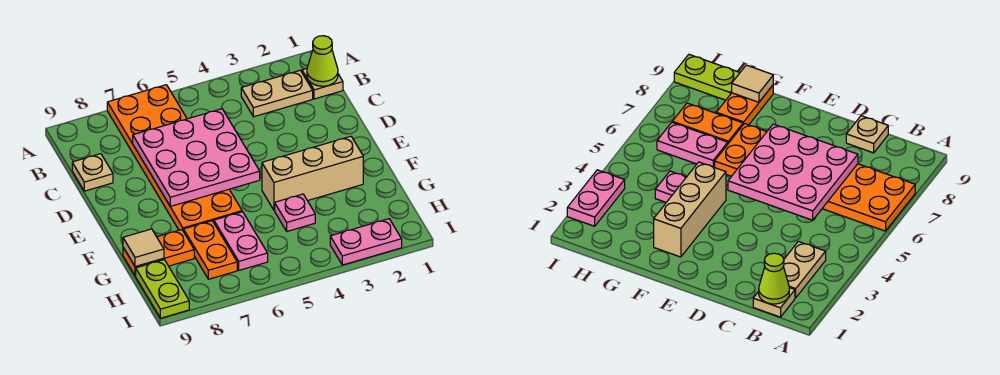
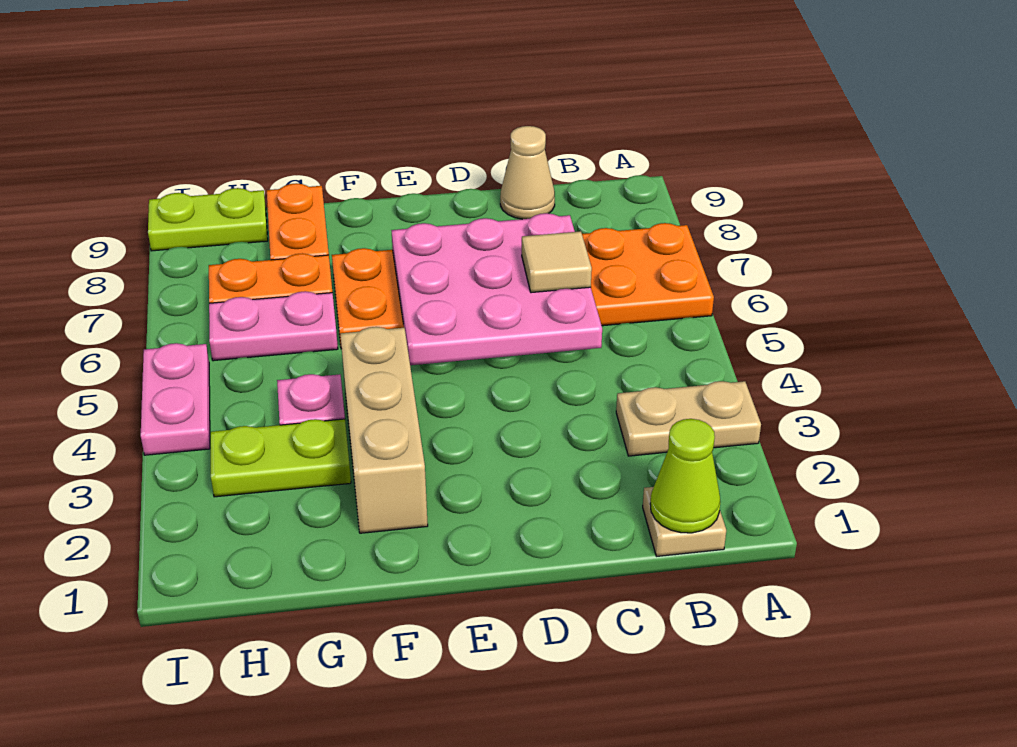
tan 1x2 plate [241,70,313,117] -> tan 1x2 plate turned to [616,381,761,456]
tan 1x1 plate [72,154,113,191] -> tan 1x1 cone [500,126,555,219]
none -> lime 1x2 plate [210,419,351,497]
tan 1x1 tile [123,229,164,267] -> tan 1x1 tile moved to [522,231,592,293]
pink 1x2 plate [330,219,402,265] -> pink 1x2 plate moved to [141,343,210,455]

